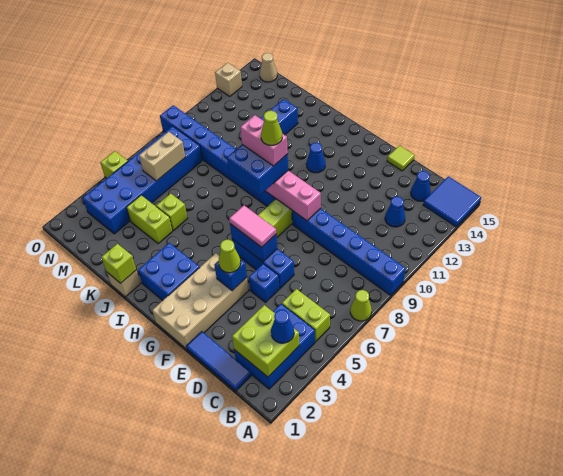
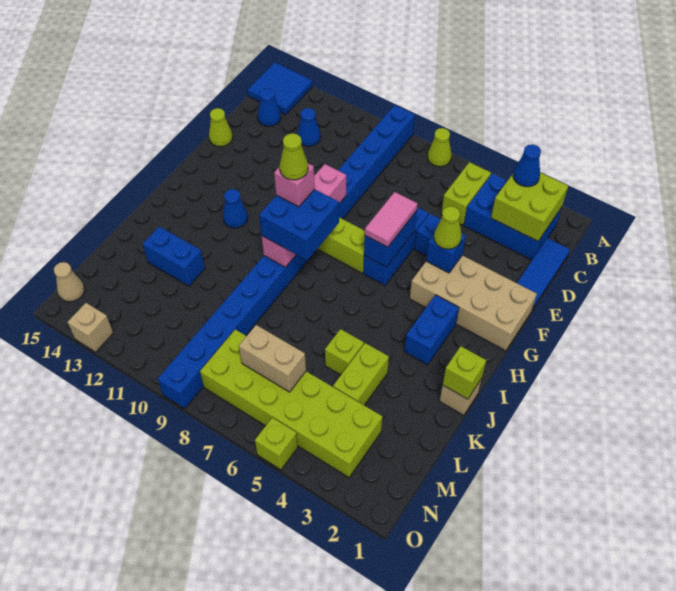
lime 1x1 tile [387,145,415,171] -> lime 1x1 cone [209,108,233,147]
blue 2x2 brick [138,243,200,300] -> blue 1x2 brick [405,295,459,365]
pink 1x2 brick [240,115,288,166] -> pink 1x1 brick [274,163,315,207]
blue 2x6 brick [83,126,202,234] -> lime 2x6 brick [200,329,382,477]

